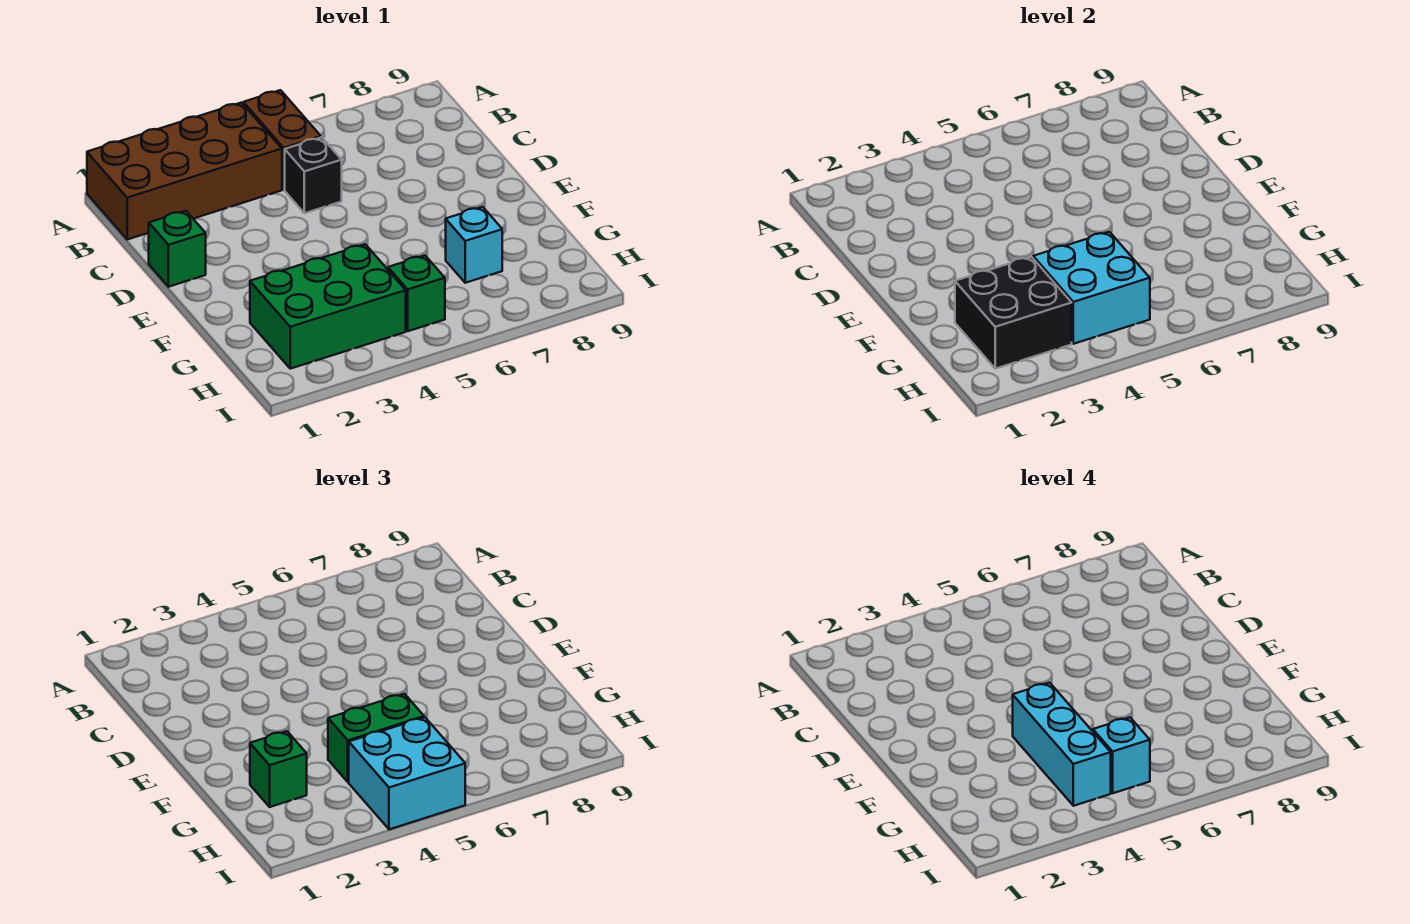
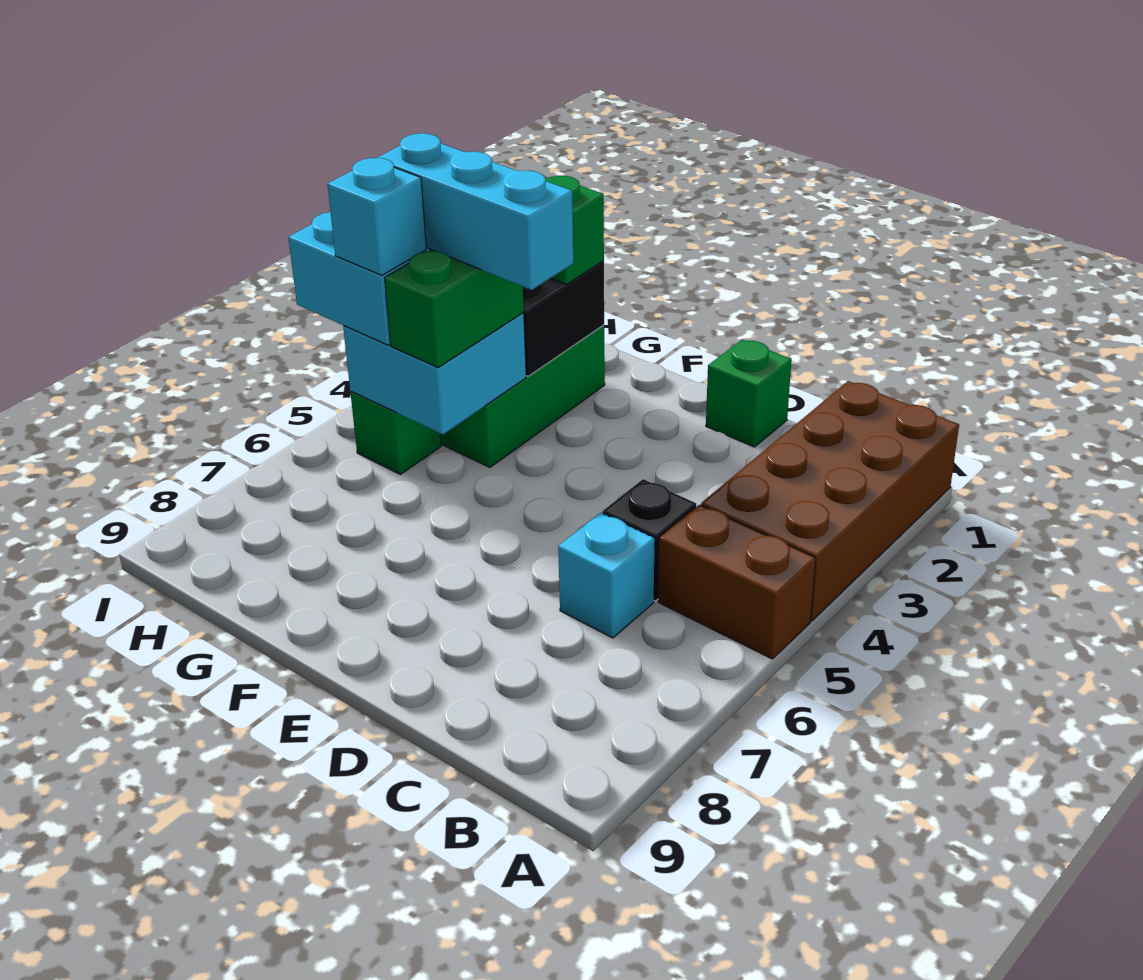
cyan 1x1 brick [446,207,502,283] -> cyan 1x1 brick moved to [558,513,655,638]

